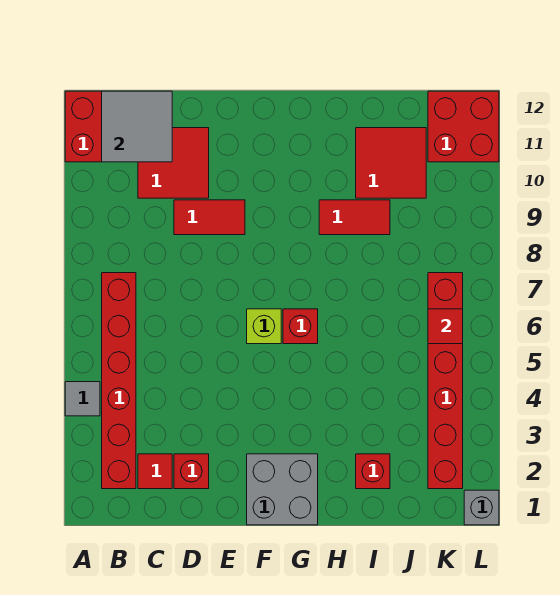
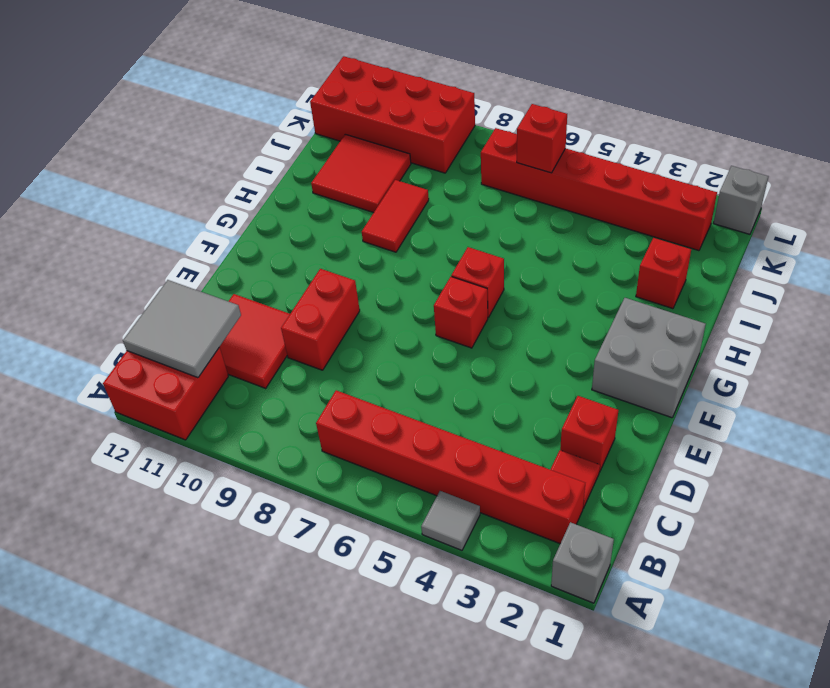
none -> grey 1x1 brick [551,522,614,603]
red 1x2 tile [174,200,245,235] -> red 1x2 brick [281,269,360,370]
lime 1x1 brick [247,309,281,344] -> red 1x1 brick [434,277,488,348]
red 1x1 tile [428,309,463,344] -> red 1x1 brick [517,104,567,173]
red 2x2 brick [428,91,499,162] -> red 2x4 brick [310,56,475,173]

